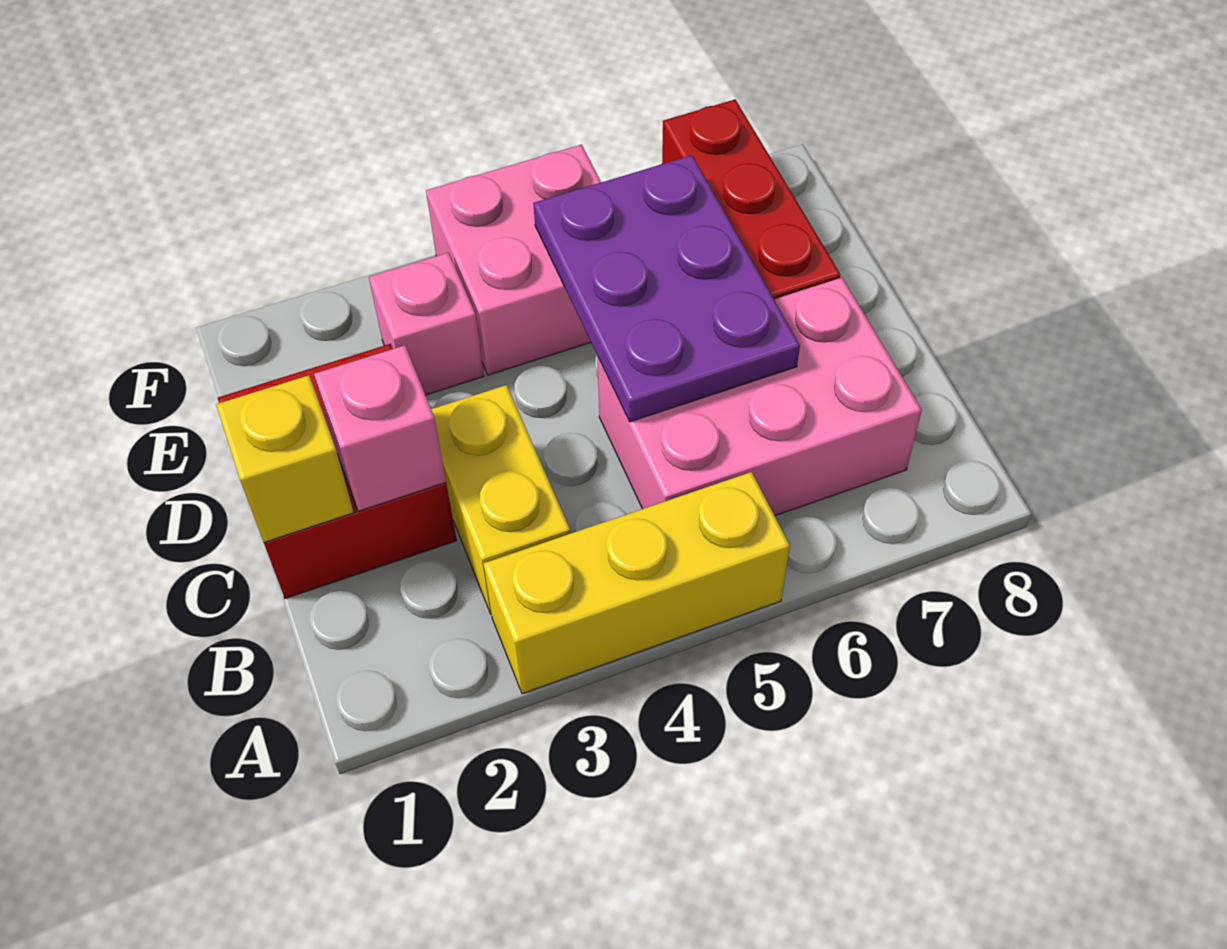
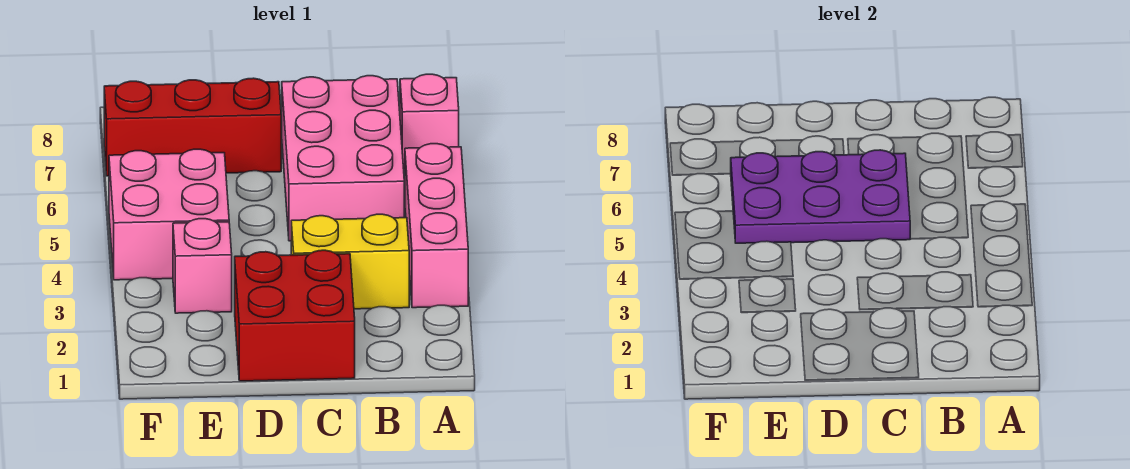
yellow 1x3 brick [483,472,790,694] -> pink 1x3 brick [405,144,468,308]
yellow 1x1 brick [216,375,354,542] -> none
pink 1x1 brick [314,345,446,511] -> pink 1x1 brick moved to [400,74,459,169]

